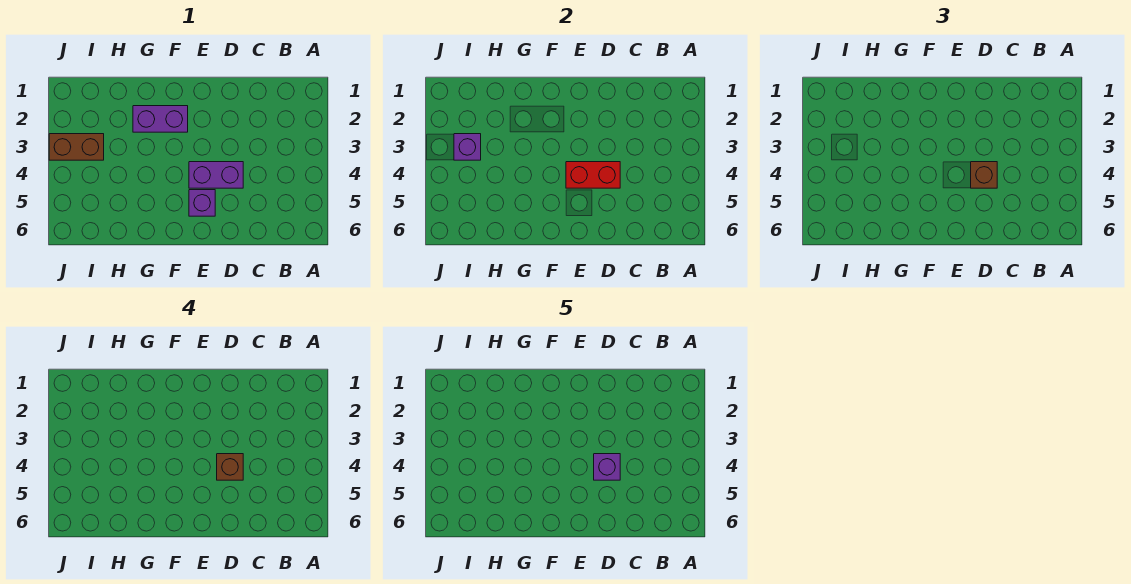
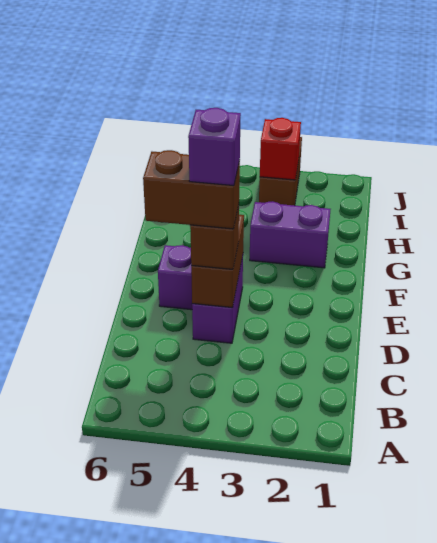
red 1x2 brick [566,162,620,188] -> brown 1x2 brick [191,215,244,308]
brown 1x1 brick [217,454,243,480] -> brown 1x2 brick [143,150,240,229]
purple 1x2 brick [133,106,188,132] -> purple 1x2 brick turned to [250,201,331,268]
purple 1x1 brick [454,134,481,160] -> red 1x1 brick [260,118,301,180]

